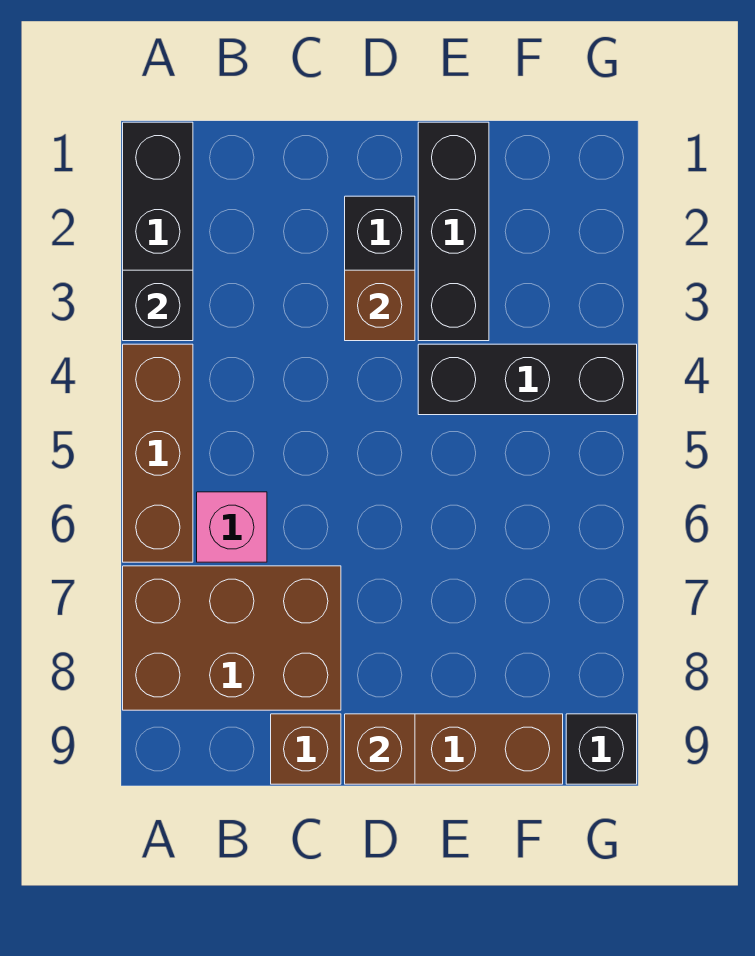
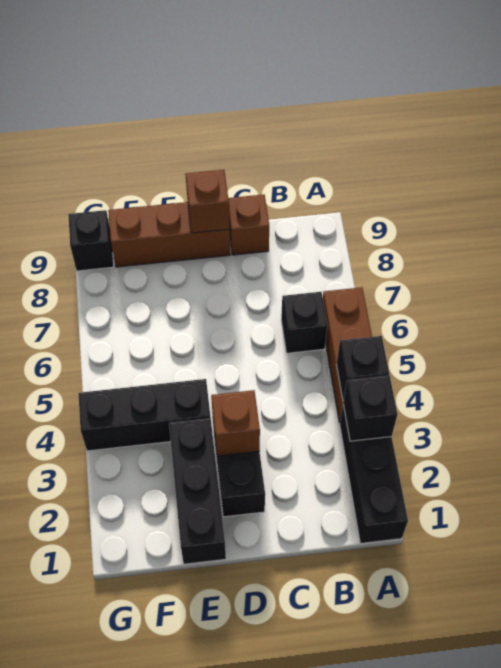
none -> black 1x1 brick [336,336,389,401]
brown 2x3 brick [123,566,341,710] -> none
pink 1x1 brick [197,492,267,562] -> black 1x1 brick [281,292,327,353]

